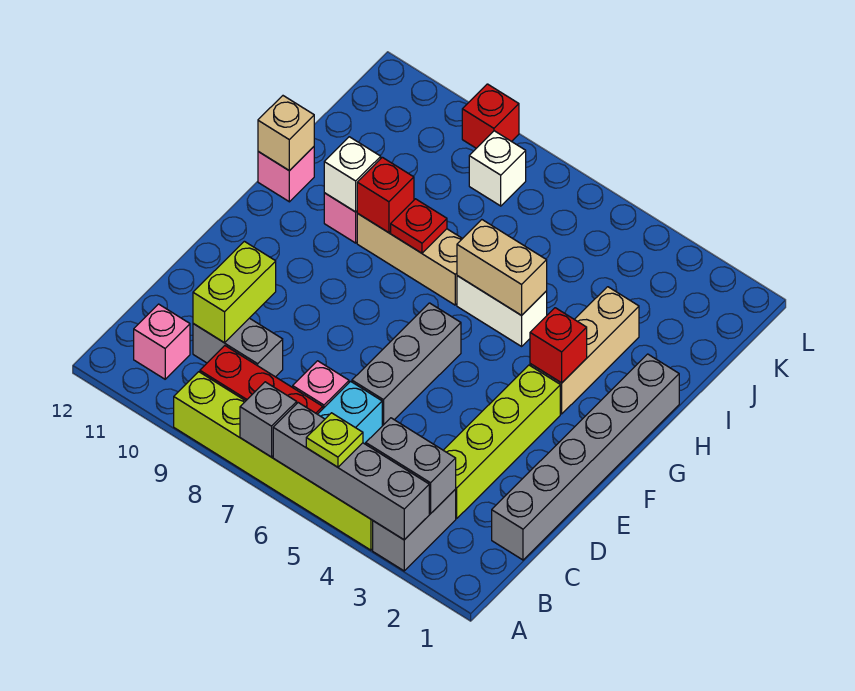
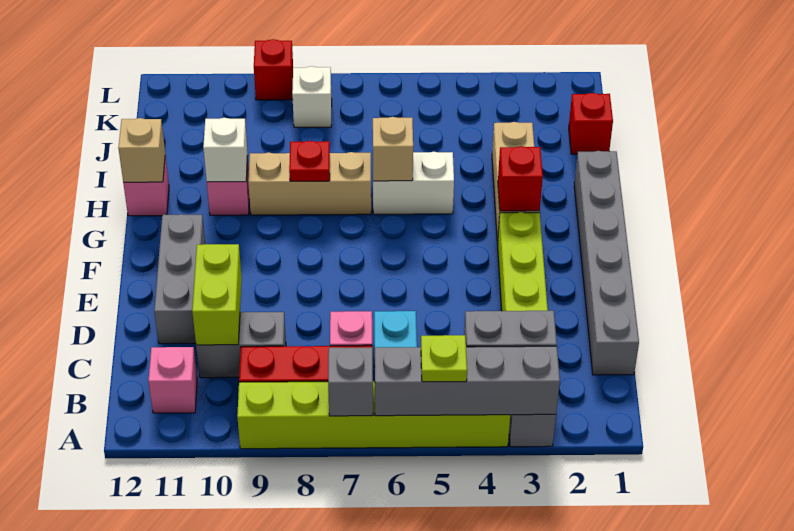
grey 1x3 brick [352,303,461,426] -> grey 1x3 brick moved to [154,214,205,344]
tan 1x2 brick [457,220,547,315] -> tan 1x1 brick [373,117,413,181]
red 1x1 brick [357,157,414,233] -> red 1x1 brick moved to [569,93,613,154]

